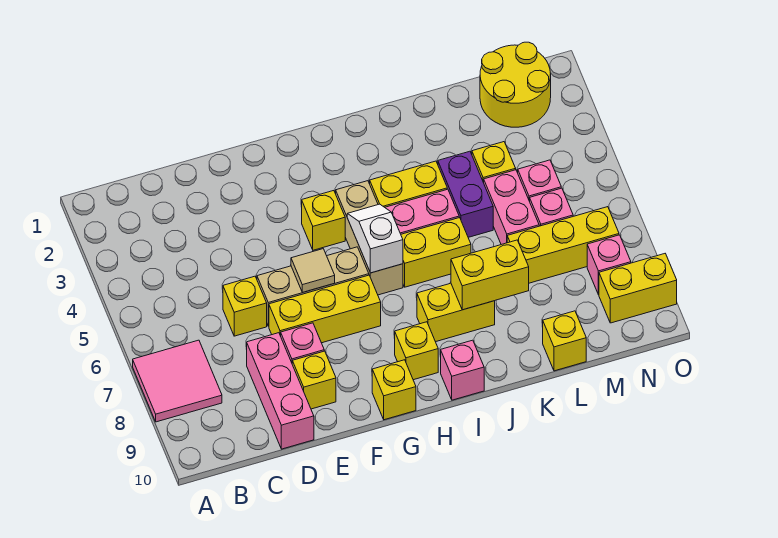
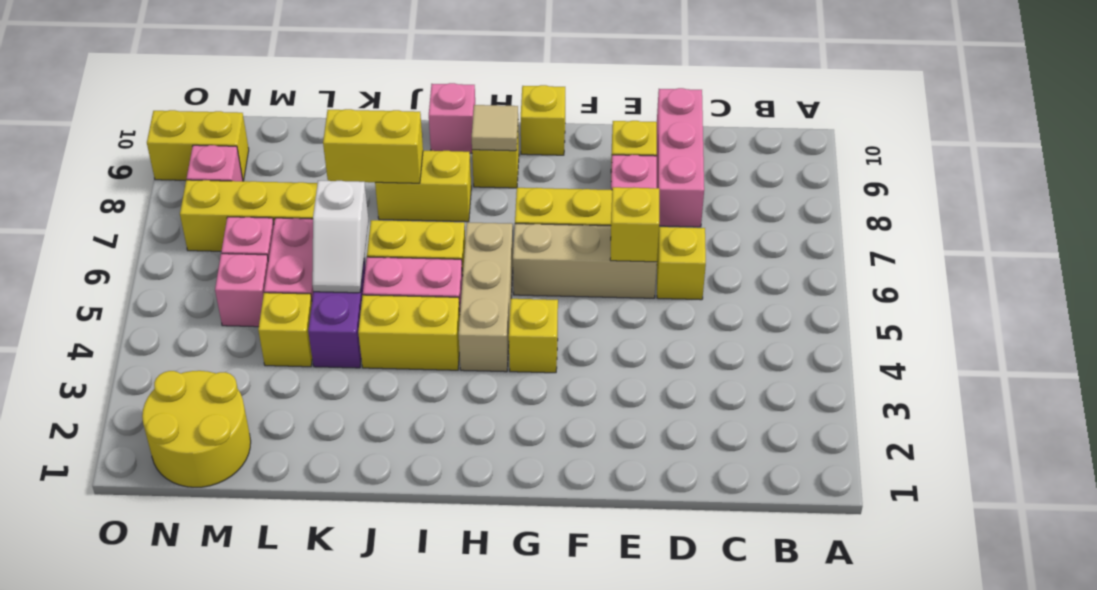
pink 2x2 tile [133,340,222,422] -> none
tan 1x1 tile [291,249,335,292] -> tan 1x1 tile moved to [472,105,518,151]
white 1x2 slope [347,204,403,273] -> white 1x2 slope moved to [312,181,368,293]
yellow 1x1 brick [543,311,586,371] -> yellow 1x1 brick moved to [610,187,659,262]

